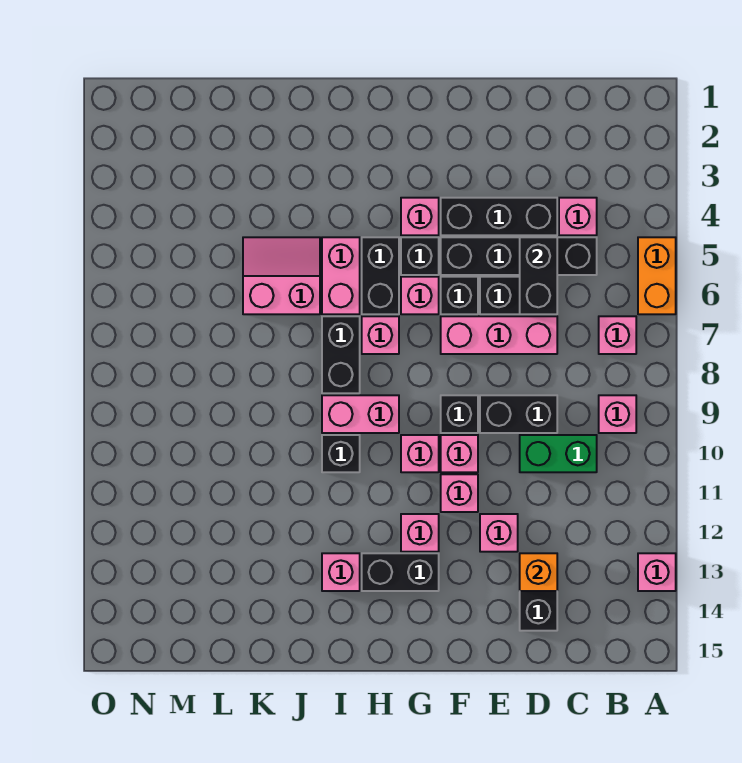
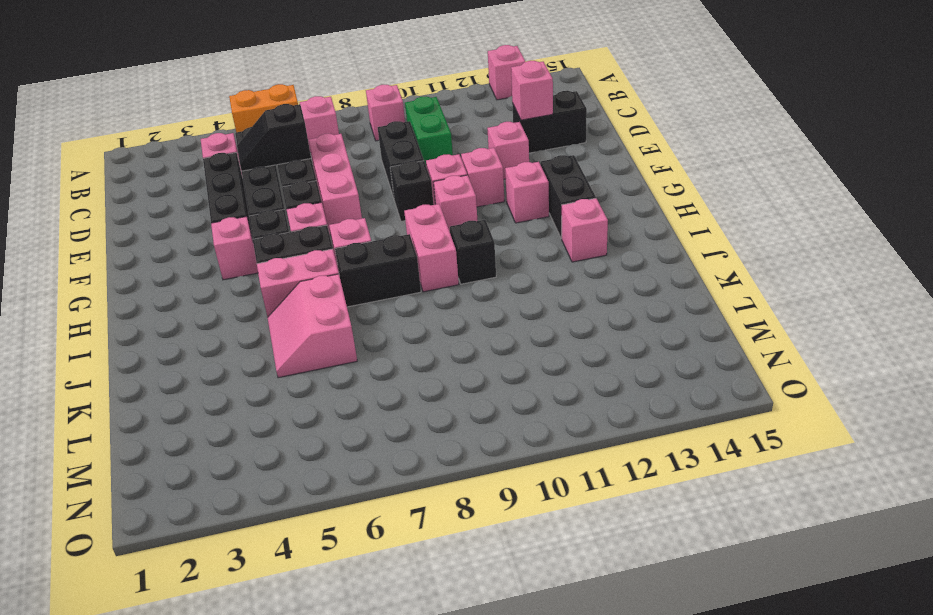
black 1x2 brick [520,237,557,314] -> black 1x2 slope [237,104,311,171]
orange 1x1 brick [520,553,557,591] -> pink 1x1 brick [511,61,553,120]

